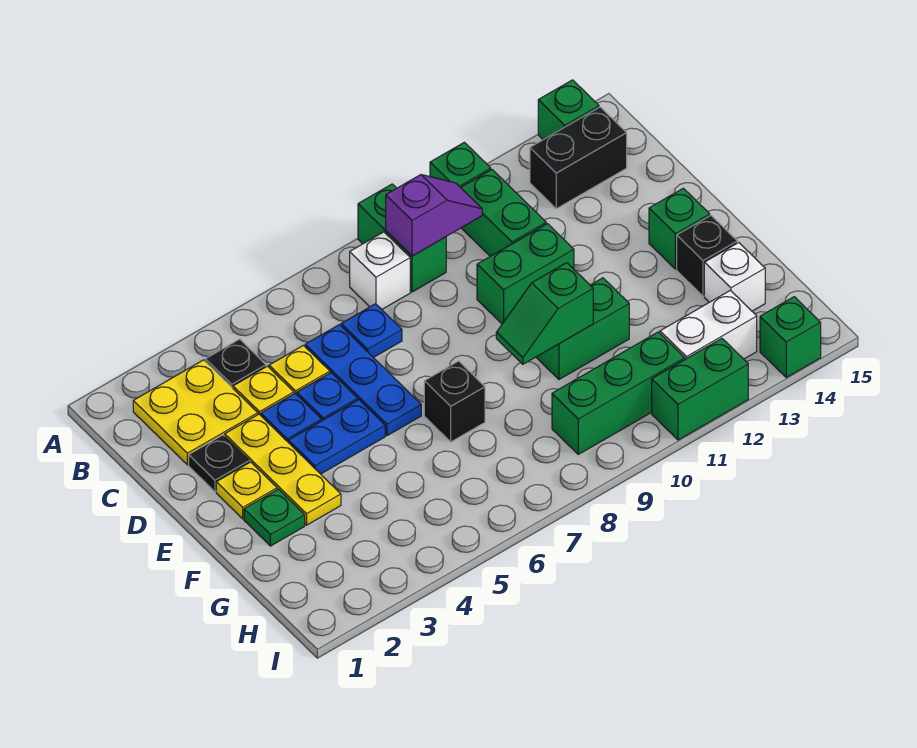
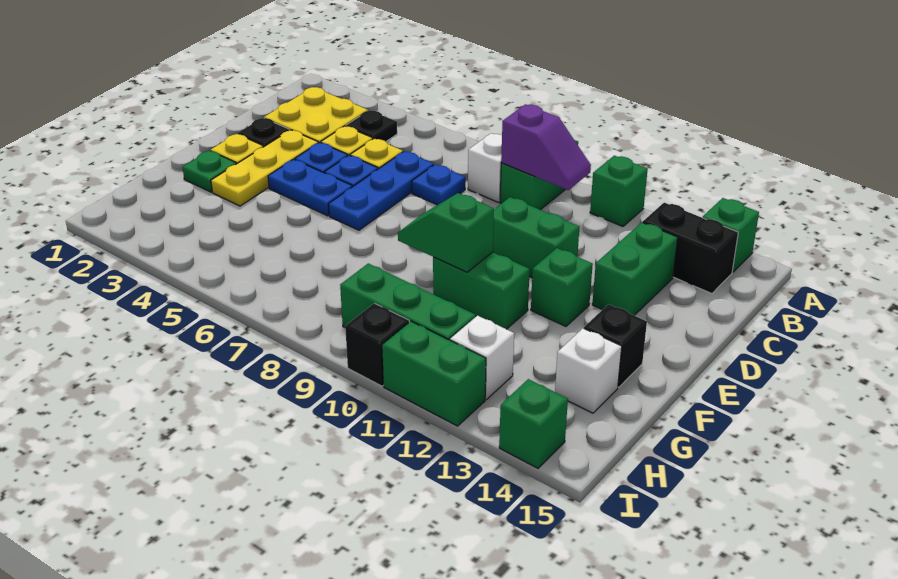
green 1x2 brick [461,170,546,256] -> green 1x2 brick moved to [592,222,678,315]
green 1x1 brick [649,188,710,269] -> green 1x1 brick moved to [531,248,593,326]
black 1x1 brick [424,361,485,442] -> black 1x1 brick moved to [345,303,409,386]
white 1x2 brick [660,290,757,359] -> white 1x1 brick [450,316,514,399]

